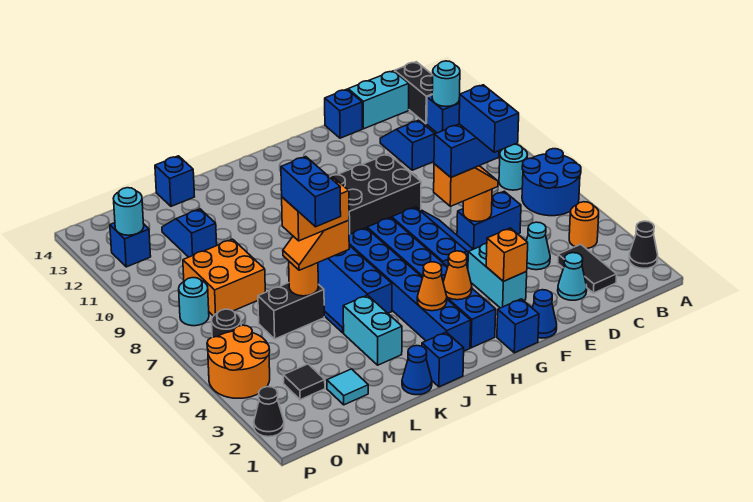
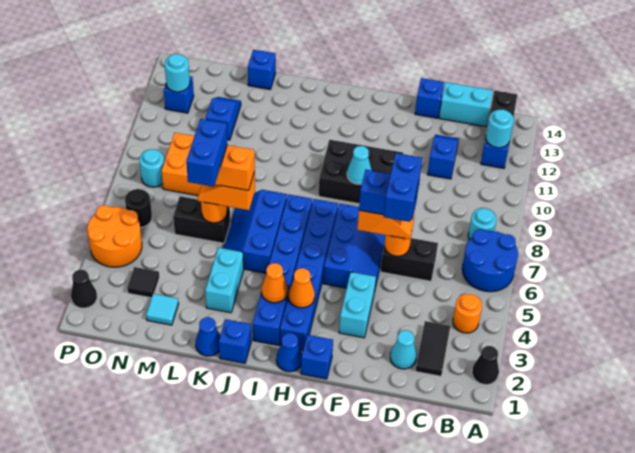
cyan 1x1 cone [526,222,550,270] -> cyan 1x1 cone moved to [347,146,371,184]
blue 1x2 brick [457,191,521,249] -> black 1x2 brick [380,238,438,281]
blue 1x1 cone [532,290,557,338] -> blue 1x1 cone moved to [276,333,302,372]
orange 1x1 brick [486,228,528,281] -> none

